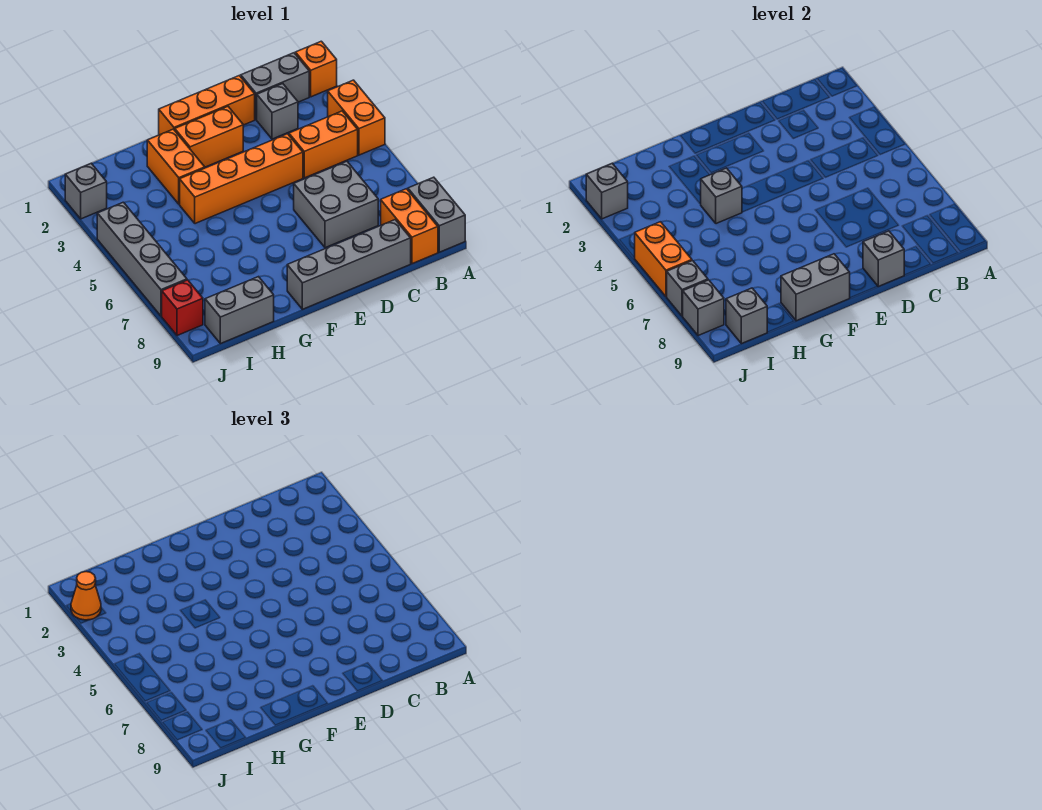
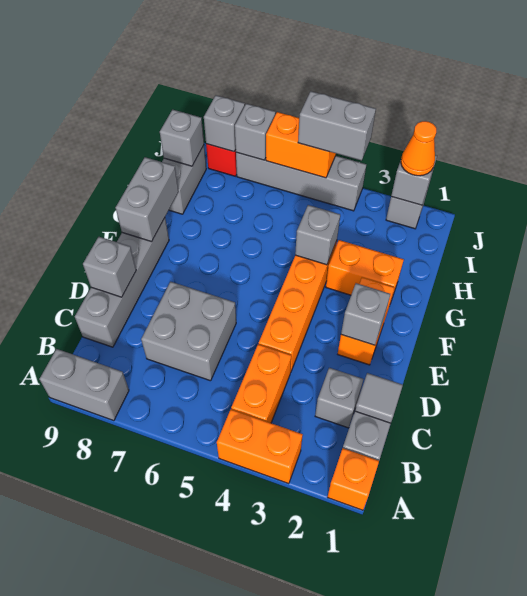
orange 1x2 brick [381,189,438,264] -> none
none -> grey 1x1 tile [355,373,403,423]
orange 1x3 brick [159,76,255,135] -> none
none -> grey 1x1 brick [341,283,390,345]
none -> grey 1x2 brick [298,91,376,161]

